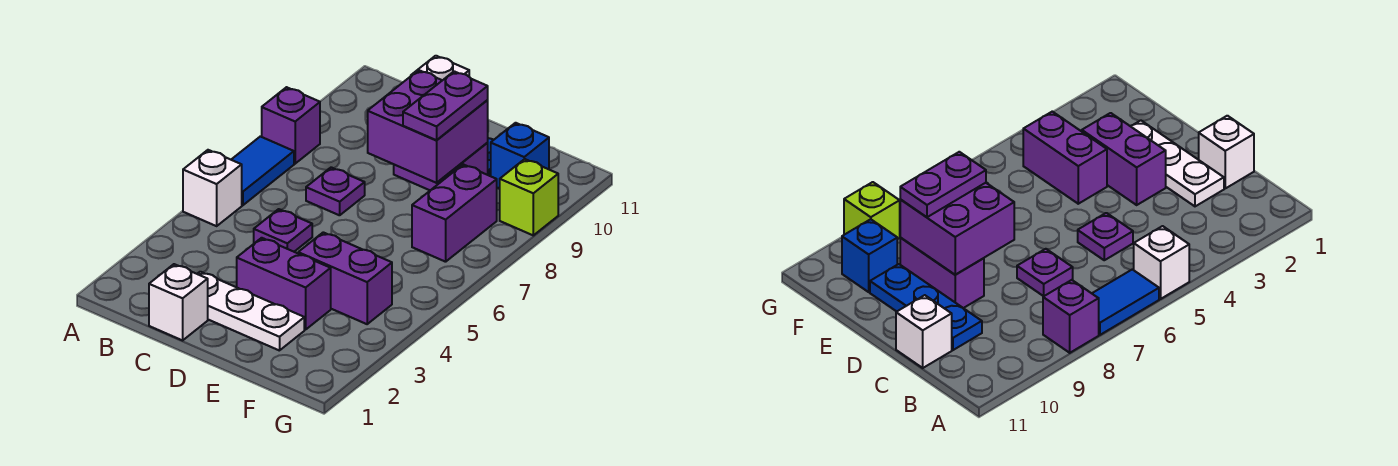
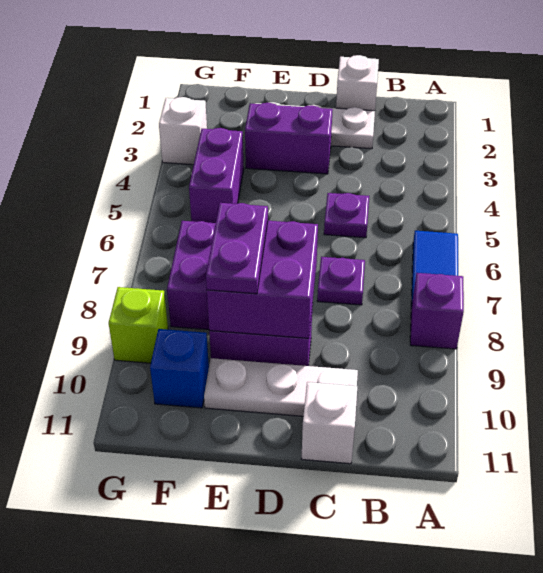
white 1x1 brick [183,150,242,226] -> white 1x1 brick moved to [159,97,207,165]
blue 1x3 plate [870,264,982,350] -> white 1x3 plate [204,358,358,416]
purple 1x2 brick [298,232,392,324] -> purple 1x2 brick turned to [189,128,244,223]

